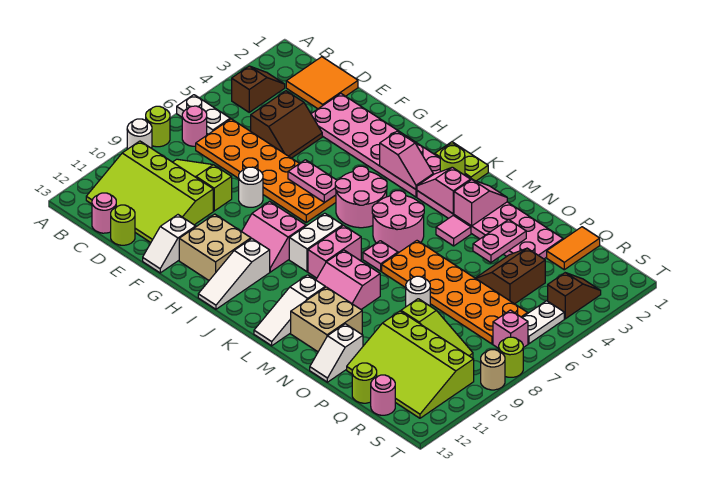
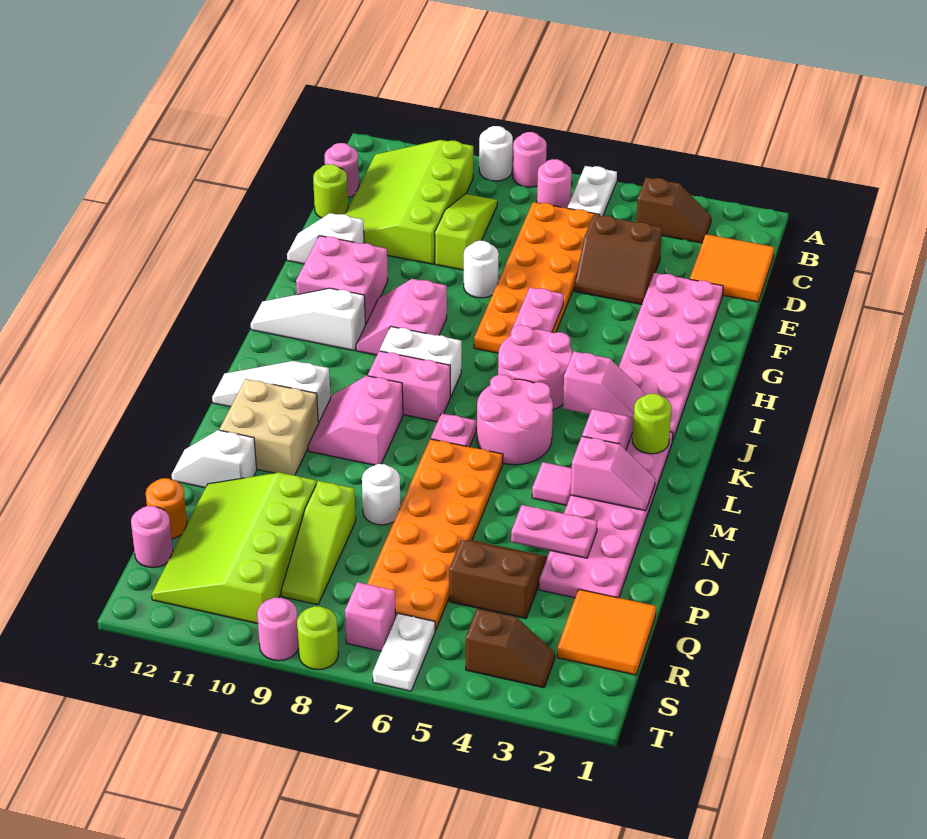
lime 1x1 round brick [146,106,170,147] -> pink 1x1 round brick [513,132,547,187]
tan 2x2 brick [179,214,251,280] -> pink 2x2 brick [296,236,388,325]
pink 1x2 slope [380,131,433,189] -> pink 1x2 slope turned to [563,351,645,418]
lime 1x2 plate [435,142,488,181] -> none
orange 1x2 tile [547,227,600,270] -> orange 2x2 tile [557,589,656,675]
lime 1x1 round brick [352,363,377,403] -> orange 1x1 round brick [146,478,187,539]
white 1x2 plate [522,301,564,344] -> white 1x2 plate turned to [373,613,435,691]
tan 1x1 round brick [481,350,505,390] -> pink 1x1 round brick [257,598,298,661]

